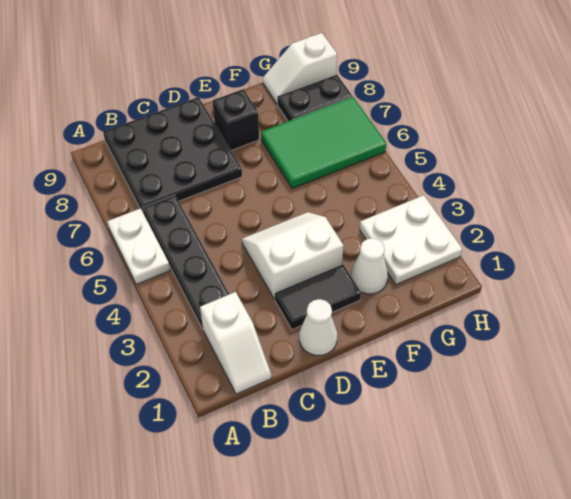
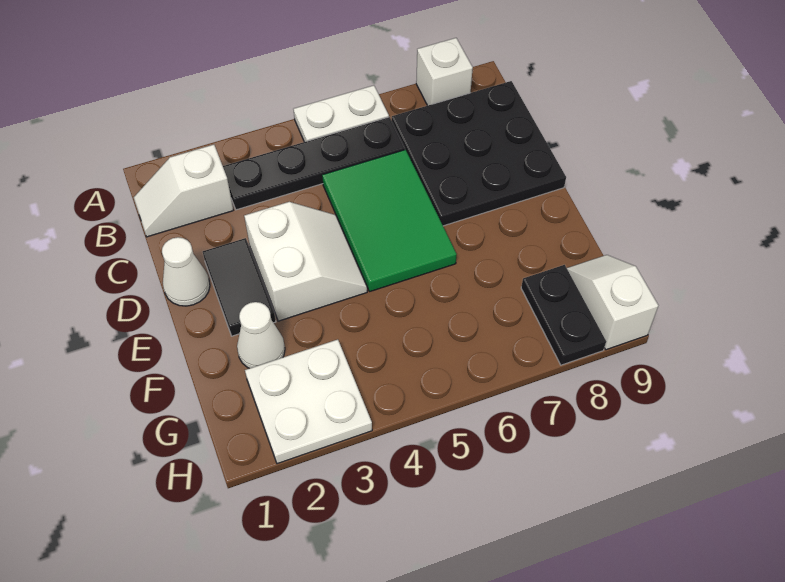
none -> white 1x1 brick [416,38,473,106]
black 1x1 brick [213,89,259,150] -> none
green 2x3 tile [261,97,386,189] -> green 2x3 tile moved to [322,150,457,292]

